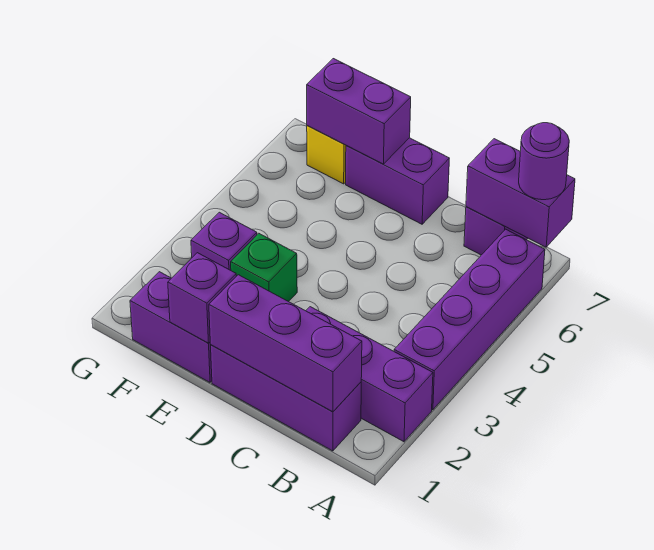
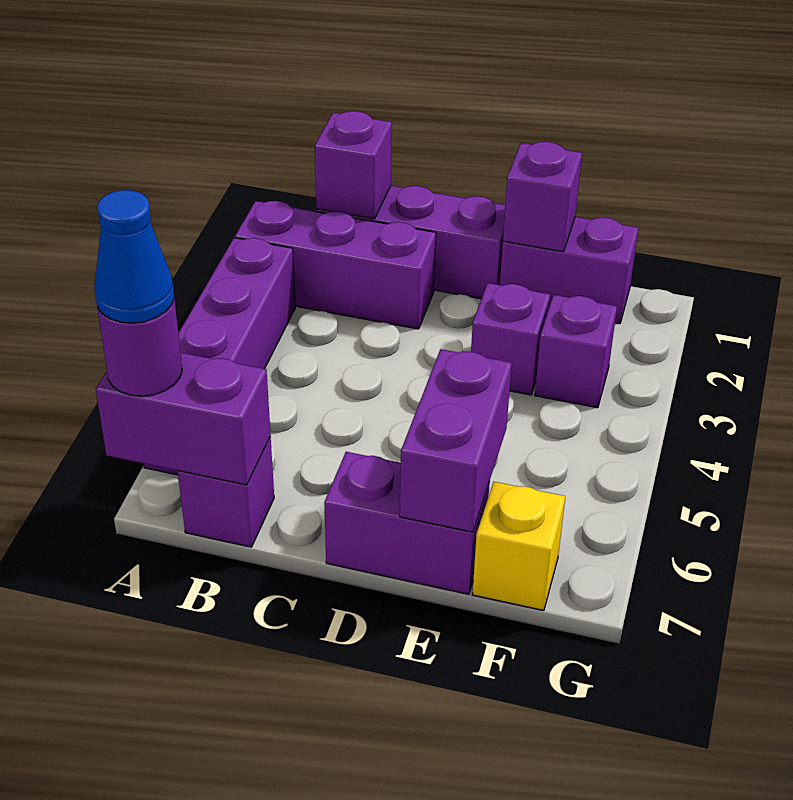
none -> blue 1x1 cone [94,190,174,323]
purple 1x3 brick [209,275,362,412] -> purple 1x1 brick [315,111,392,219]
green 1x1 brick [231,233,297,302] -> purple 1x1 brick [471,283,550,395]
purple 1x2 brick [307,59,411,164] -> purple 1x2 brick turned to [400,349,512,532]

